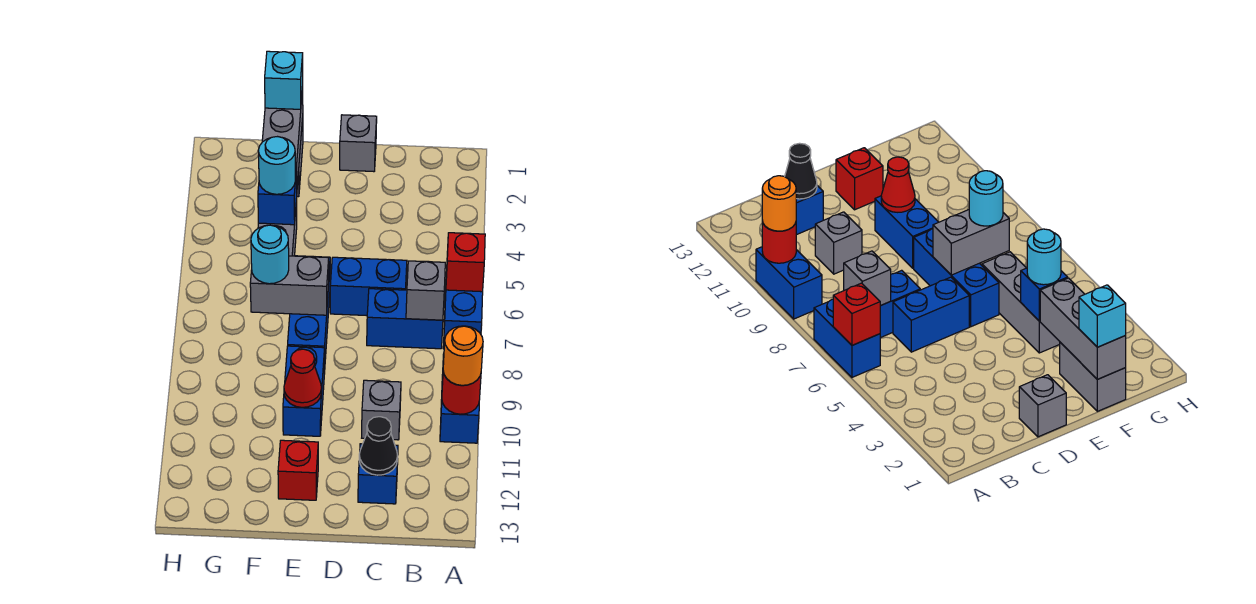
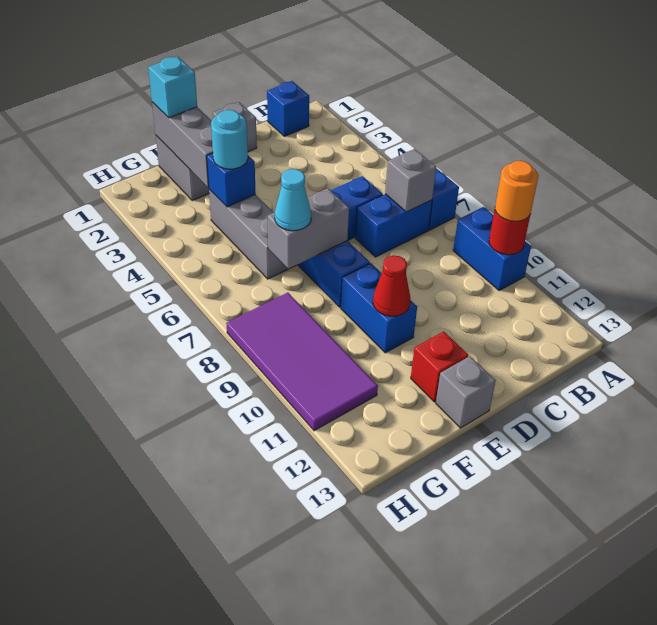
red 1x1 brick [446,233,485,292] -> none
grey 1x1 brick [362,380,401,440] -> grey 1x1 brick moved to [436,356,496,428]
blue 1x1 brick [358,444,398,504] -> blue 1x1 brick moved to [267,81,309,136]
black 1x1 cone [359,417,398,475] -> none
cyan 1x1 round brick [251,225,289,284] -> cyan 1x1 cone [275,169,311,231]
none -> purple 2x4 tile [226,293,378,431]

